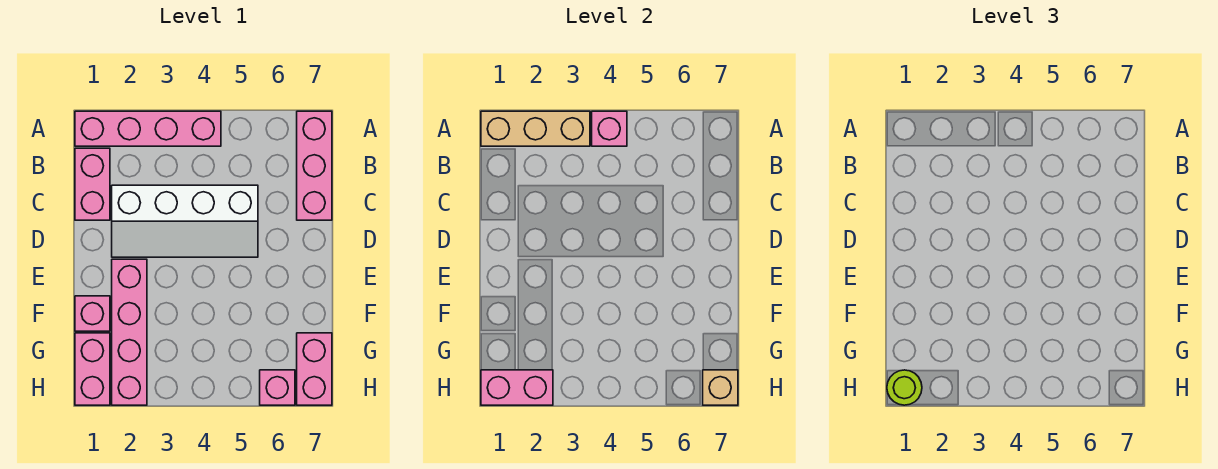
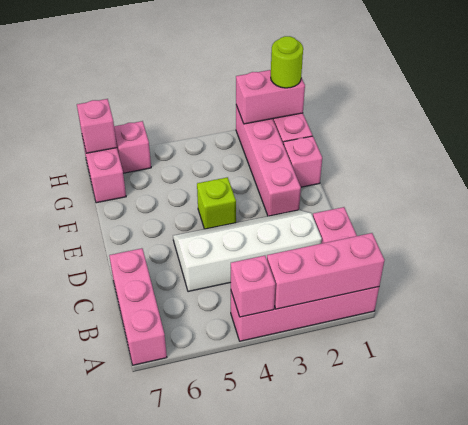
tan 1x3 brick [481,111,590,146] -> pink 1x3 brick [267,233,385,309]
none -> lime 1x1 brick [197,177,236,229]
tan 1x1 brick [703,370,738,405] -> pink 1x1 brick [77,99,117,153]

